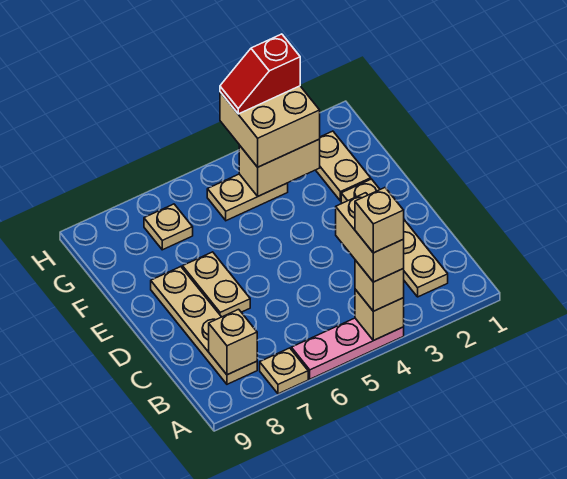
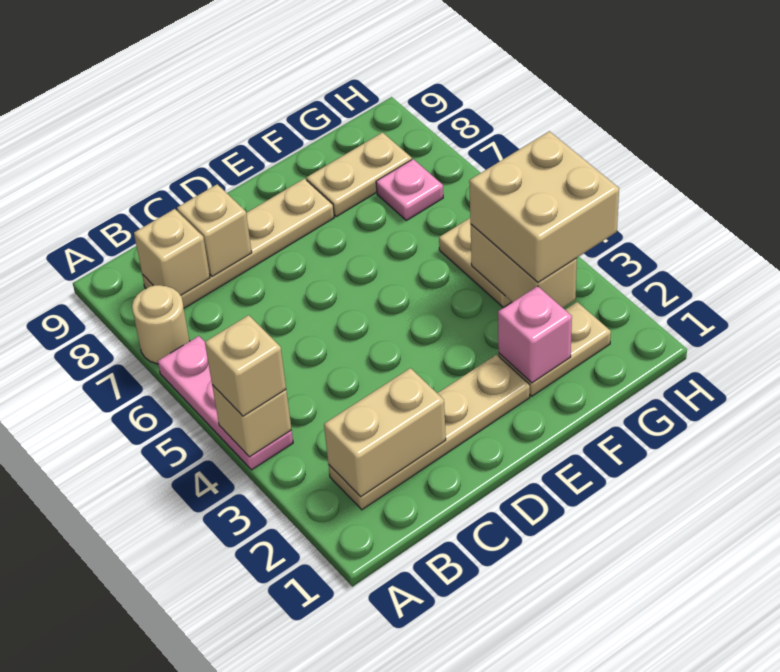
tan 1x2 brick [336,193,404,282] -> tan 1x2 brick moved to [324,368,446,497]
tan 1x1 brick [355,188,404,253] -> tan 1x1 brick moved to [177,184,252,276]
tan 1x1 plate [260,348,308,394] -> tan 1x1 round brick [132,285,189,364]
tan 1x2 plate [182,252,250,317] -> tan 1x2 plate moved to [306,132,412,216]
none -> pink 1x1 brick [498,286,572,383]
tan 1x1 plate [144,204,193,250] -> pink 1x1 plate [376,159,443,220]
red 1x2 slope [220,34,300,114] -> none

